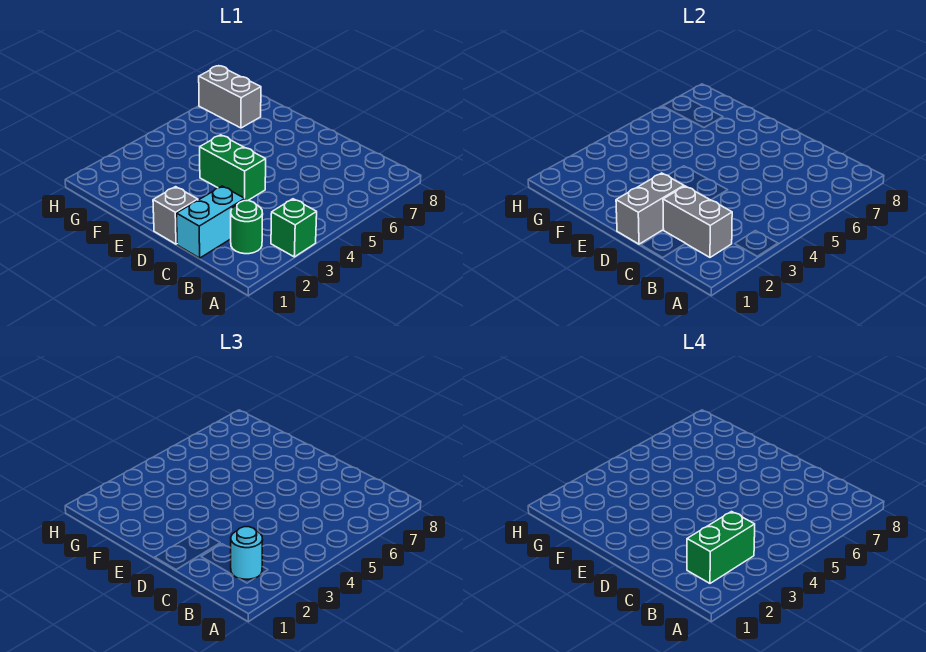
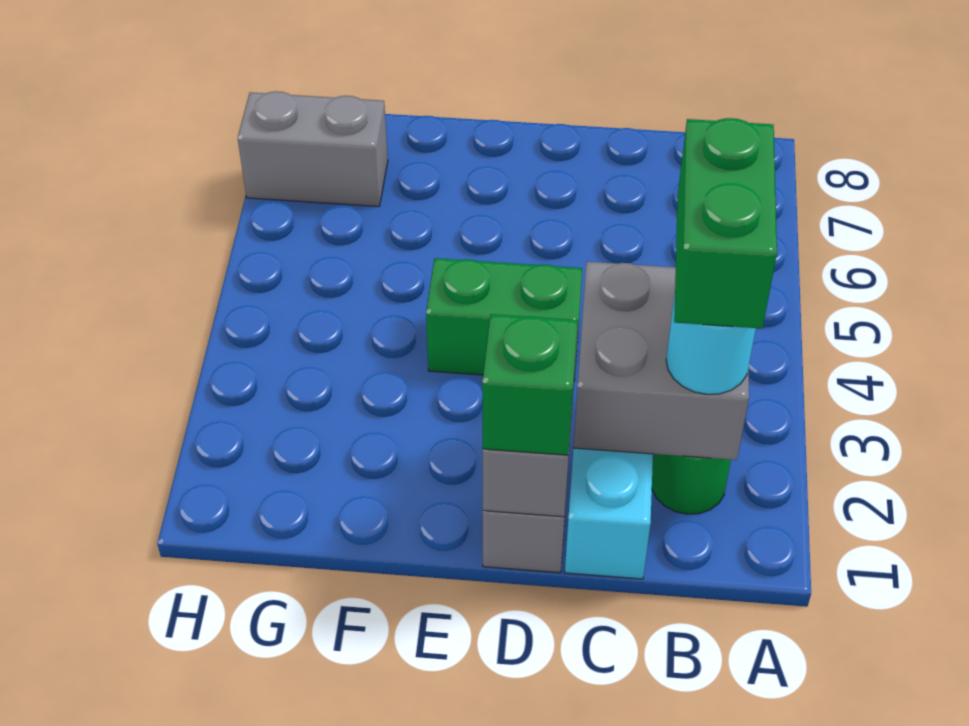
green 1x1 brick [271,199,317,257] -> green 1x1 brick moved to [482,314,578,455]
grey 1x2 brick [663,186,732,257] -> grey 2x2 brick [573,262,749,460]

